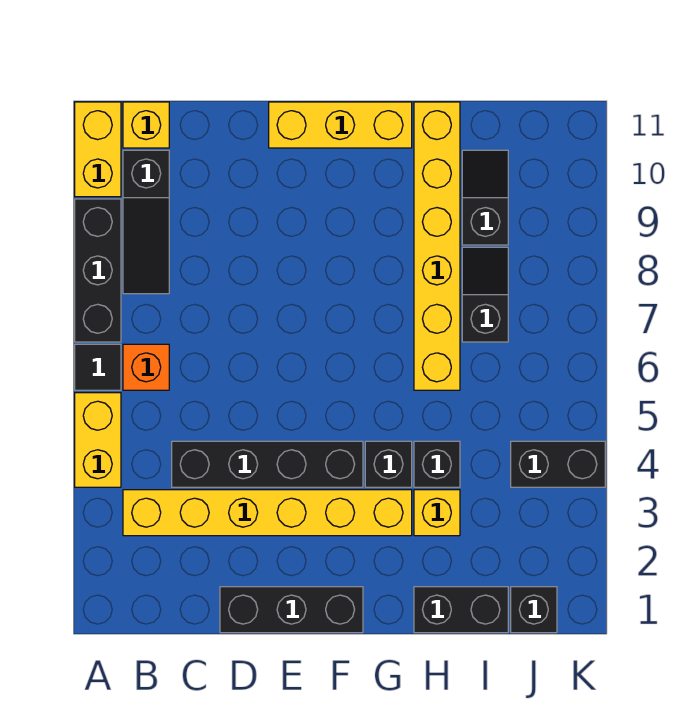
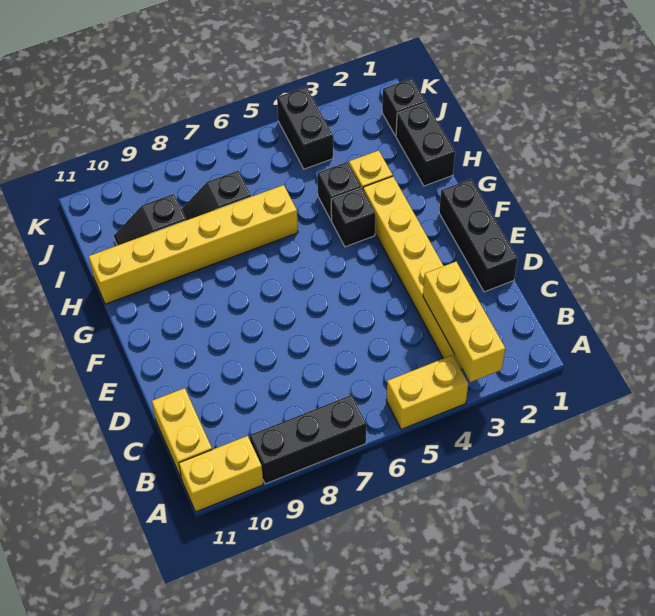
black 1x1 tile [75,344,121,390] -> none
orange 1x1 brick [123,344,169,390] -> none
black 1x3 slope [123,150,169,294] -> none
yellow 1x1 brick [123,102,169,148] -> yellow 1x2 brick [152,388,212,480]
black 1x4 brick [172,441,363,487] -> none
yellow 1x3 brick [269,102,412,148] -> yellow 1x3 brick moved to [423,262,505,382]

